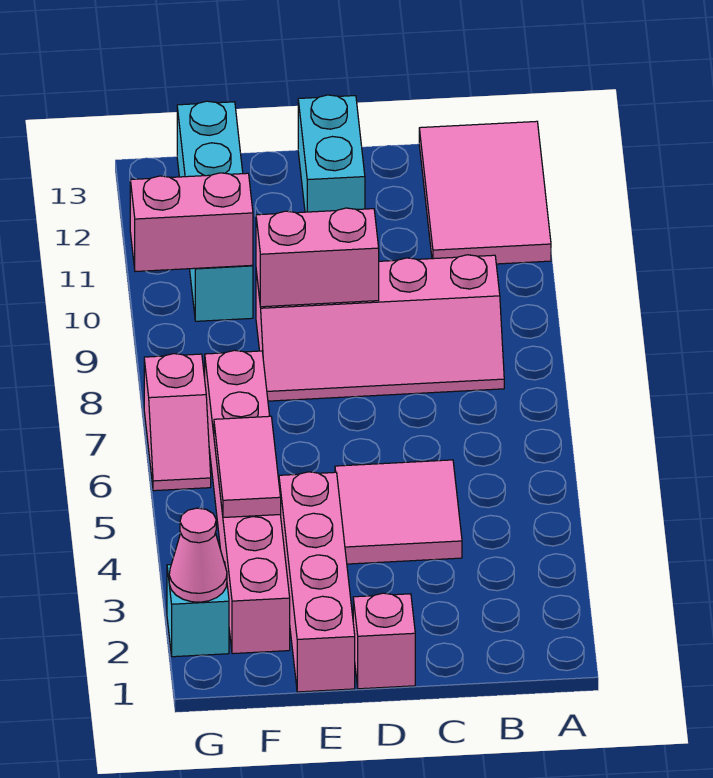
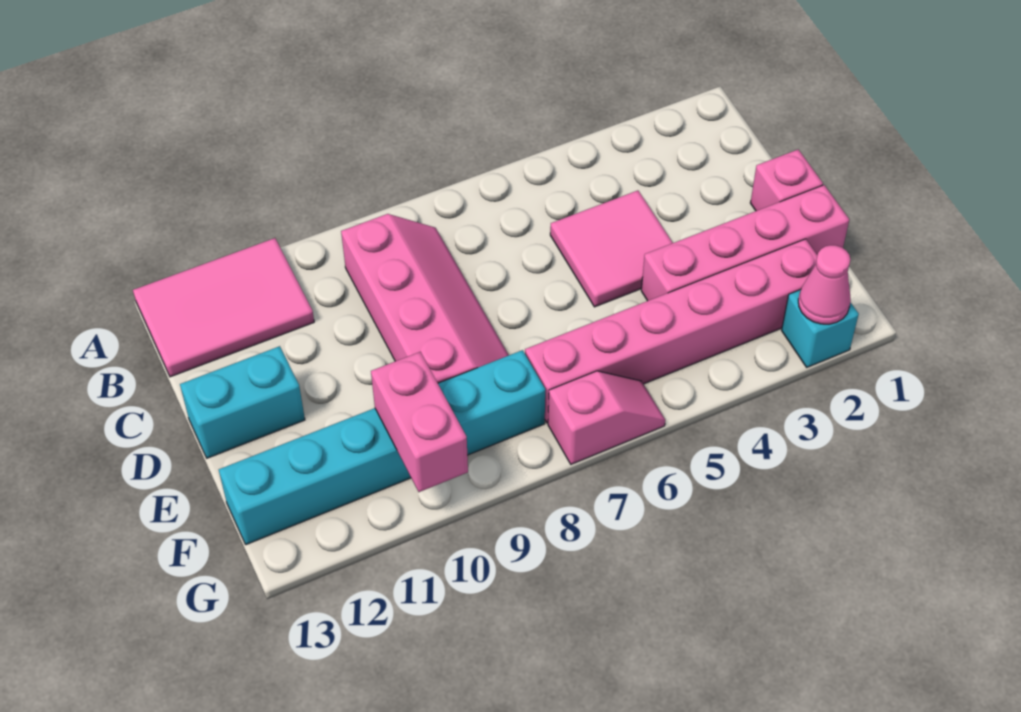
pink 1x2 brick [256,208,379,307] -> none
pink 1x2 tile [214,416,281,517] -> none
cyan 1x4 brick [177,101,253,321] -> cyan 1x6 brick [219,350,545,545]

